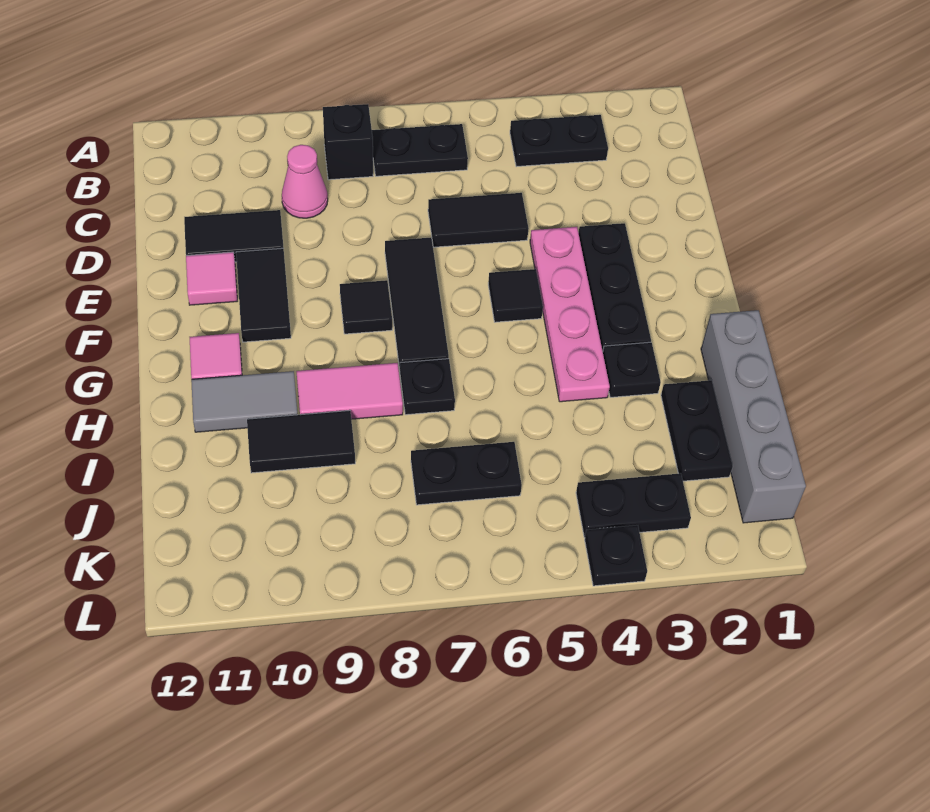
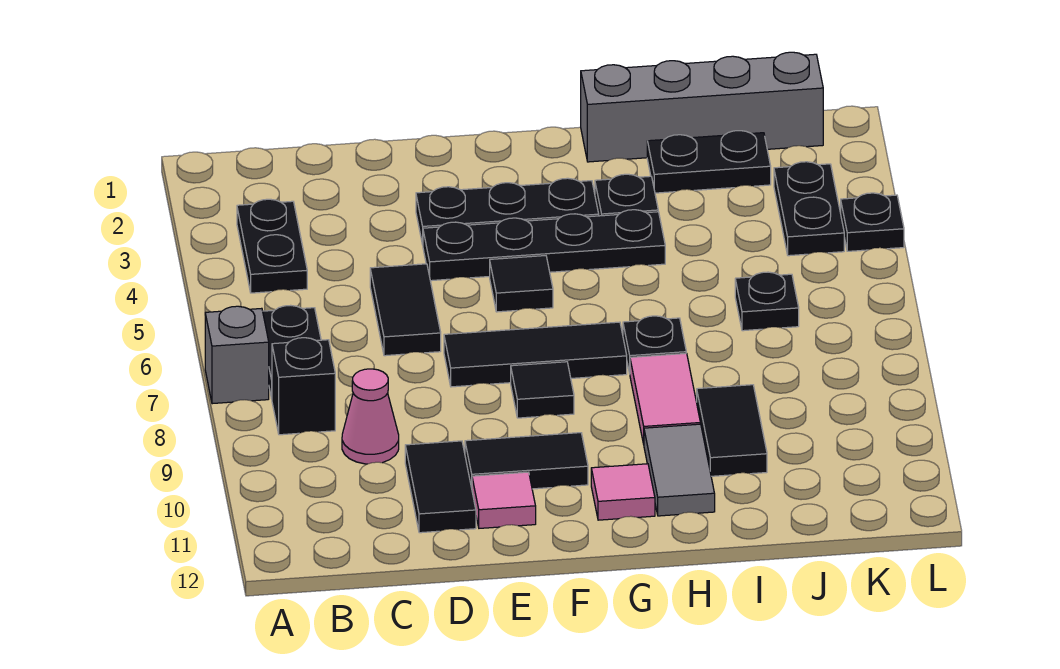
none -> grey 1x1 brick [205,306,269,404]
pink 1x4 plate [530,227,610,402] -> black 1x4 plate [423,210,665,281]
black 1x2 plate [411,442,522,505] -> black 1x1 plate [735,272,799,331]

